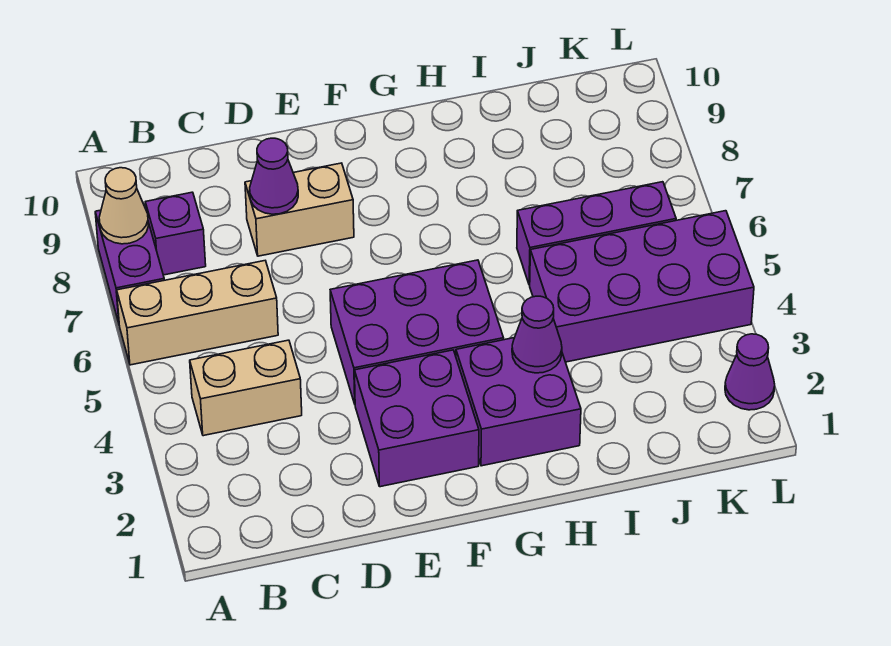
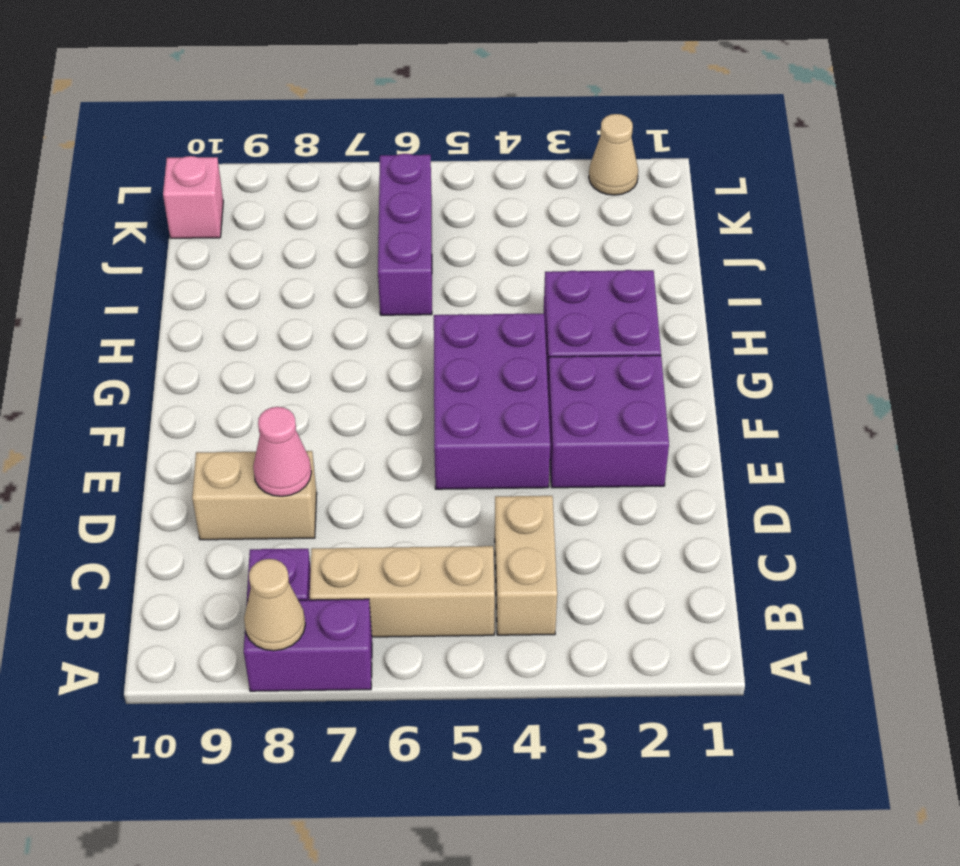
tan 1x3 brick [117,261,278,365] -> tan 1x3 brick turned to [310,546,495,637]
tan 1x2 brick [245,163,354,256] -> tan 1x2 brick turned to [192,451,317,540]
purple 1x1 cone [250,138,298,214] -> pink 1x1 cone [253,407,311,496]
purple 1x1 cone [512,296,562,373] -> none
purple 2x4 brick [530,211,754,362] -> none
none -> pink 1x1 brick [163,156,223,238]
purple 1x1 cone [725,334,775,410] -> tan 1x1 cone [589,114,638,195]

